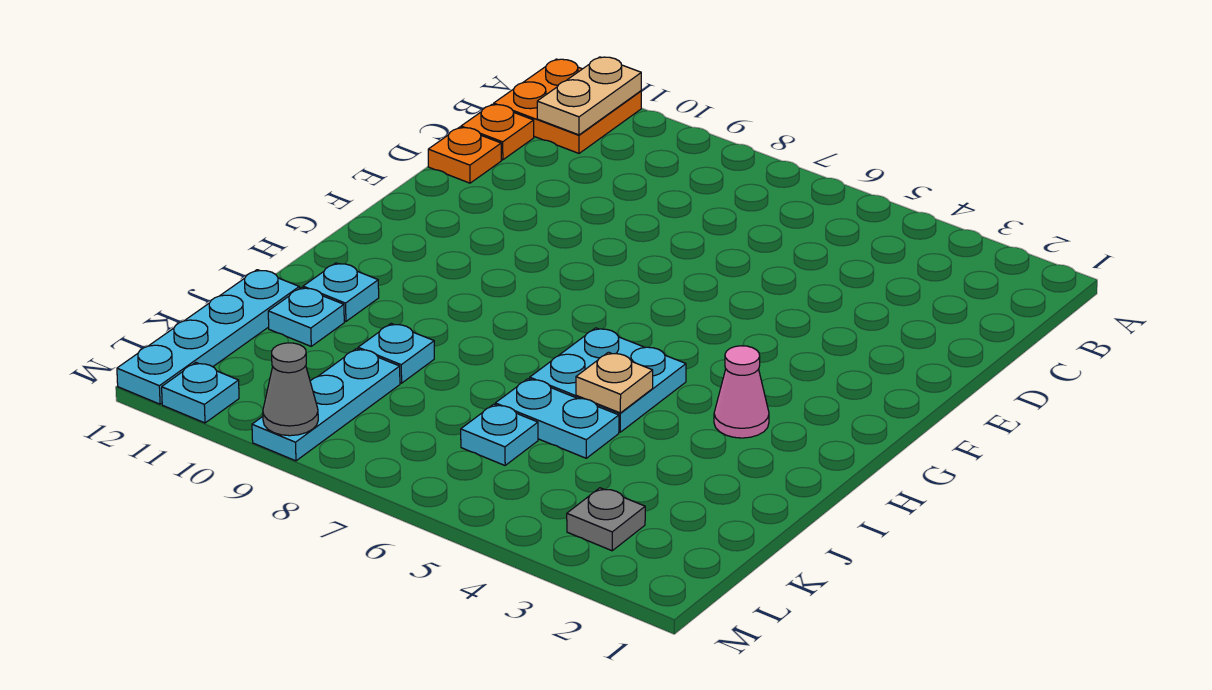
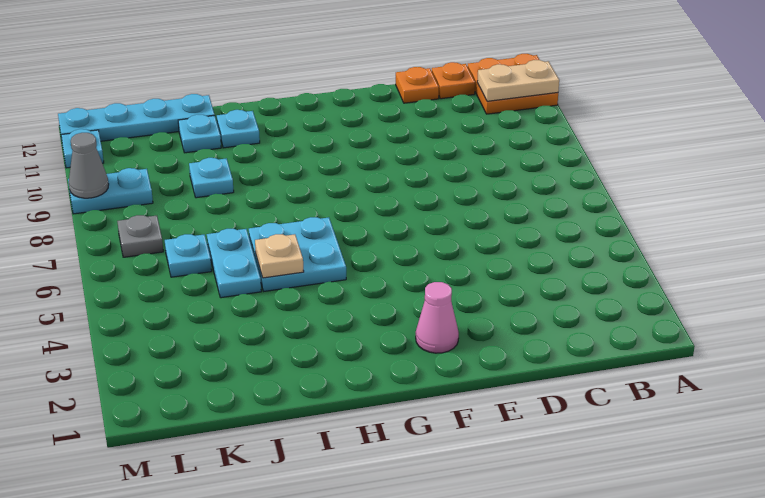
pink 1x1 cone [714,346,769,438] -> pink 1x1 cone moved to [416,282,459,353]
cyan 1x3 plate [252,349,400,461] -> cyan 1x2 plate [68,168,153,214]
grey 1x1 plate [567,488,645,551] -> grey 1x1 plate moved to [117,215,163,257]

